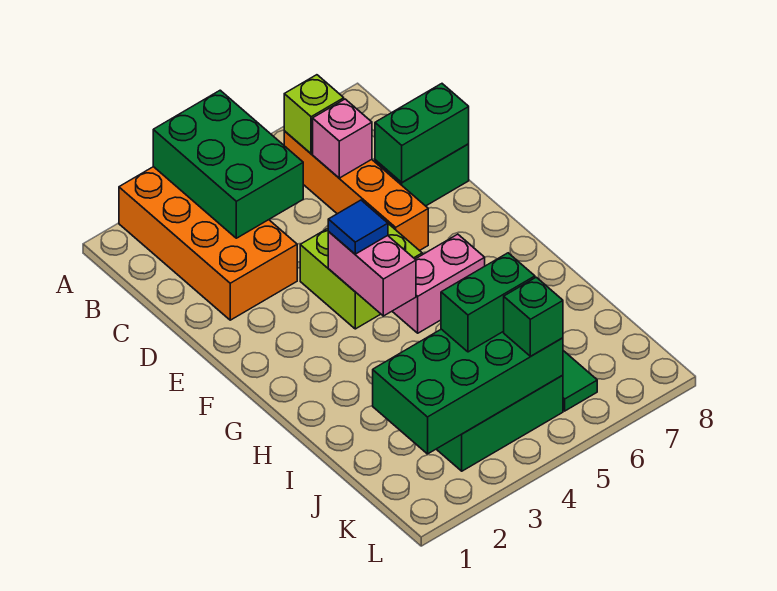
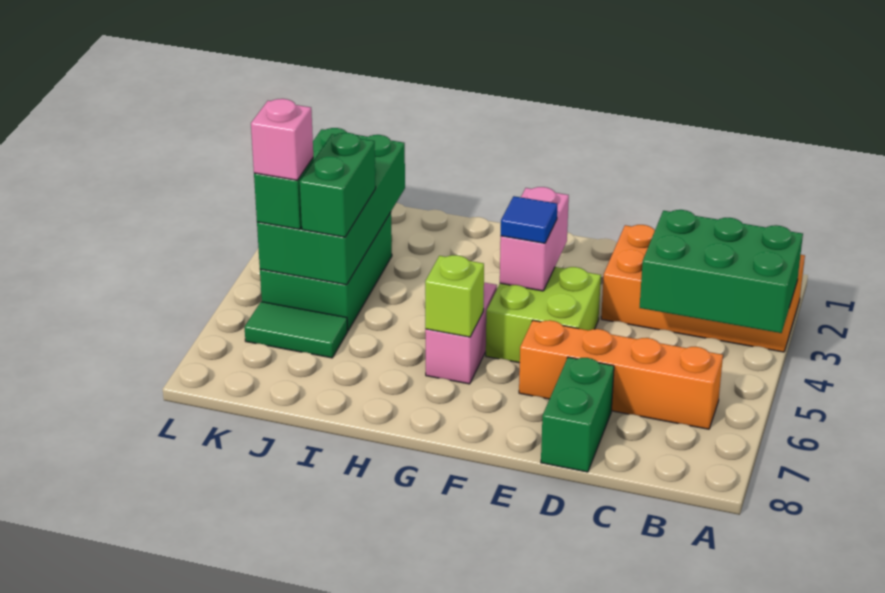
lime 1x1 brick [284,75,344,154] -> lime 1x1 brick moved to [425,255,484,337]
pink 1x1 brick [313,99,372,178] -> pink 1x1 brick moved to [251,99,313,180]
green 1x2 brick [375,84,469,182] -> none
pink 1x2 brick [328,231,416,316] -> pink 1x2 brick turned to [500,187,569,291]

